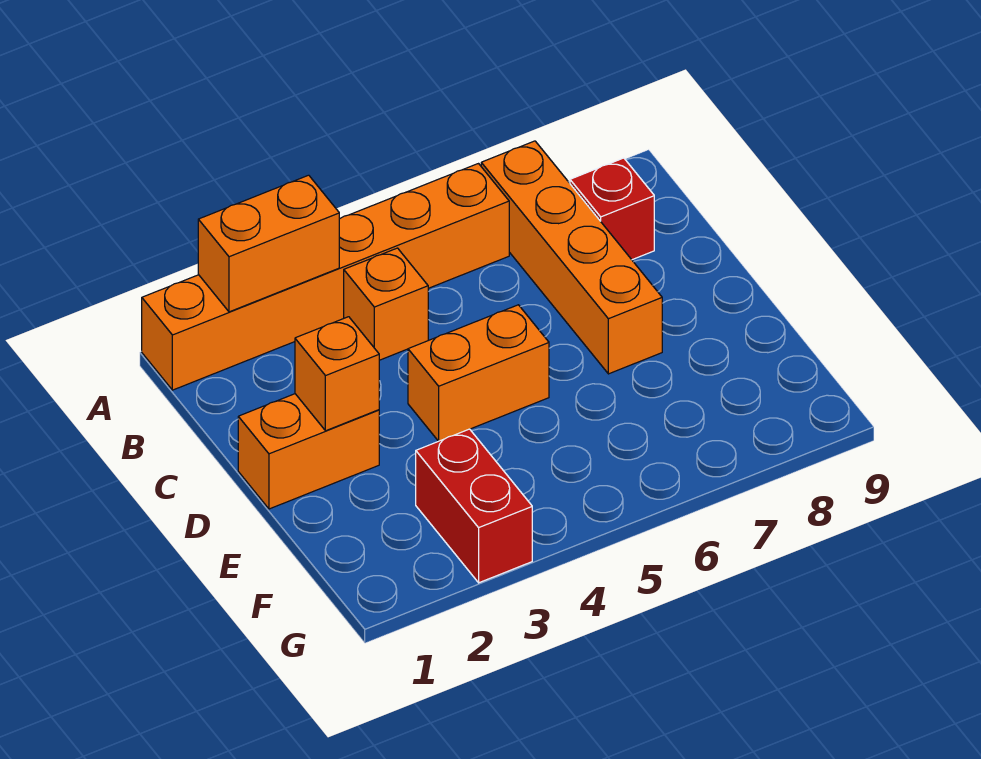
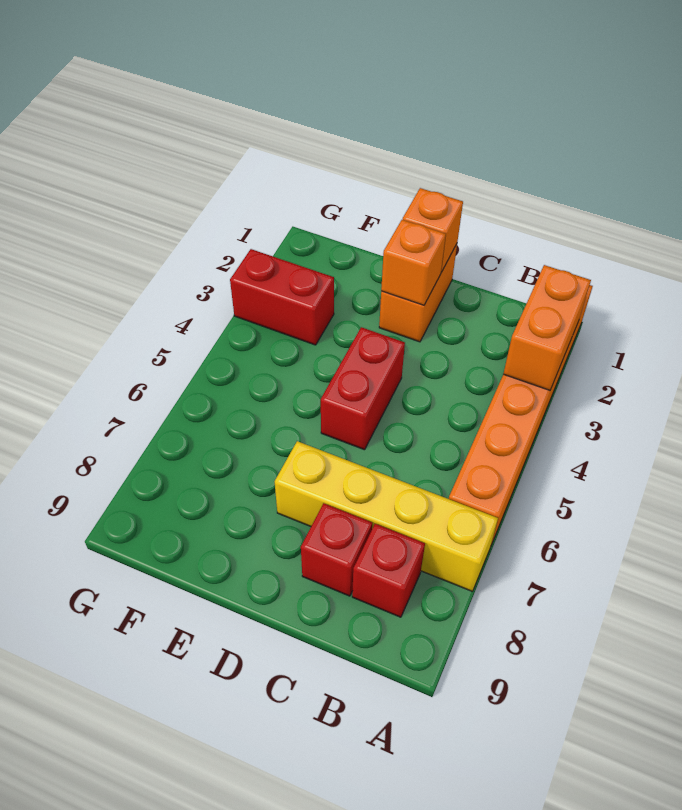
orange 1x4 brick [481,141,662,374] -> yellow 1x4 brick [275,441,498,591]
orange 1x1 brick [344,248,428,360] -> orange 1x1 brick moved to [403,188,463,272]
none -> red 1x1 brick [301,503,372,596]
orange 1x2 brick [408,305,549,441] -> red 1x2 brick [321,327,405,450]

